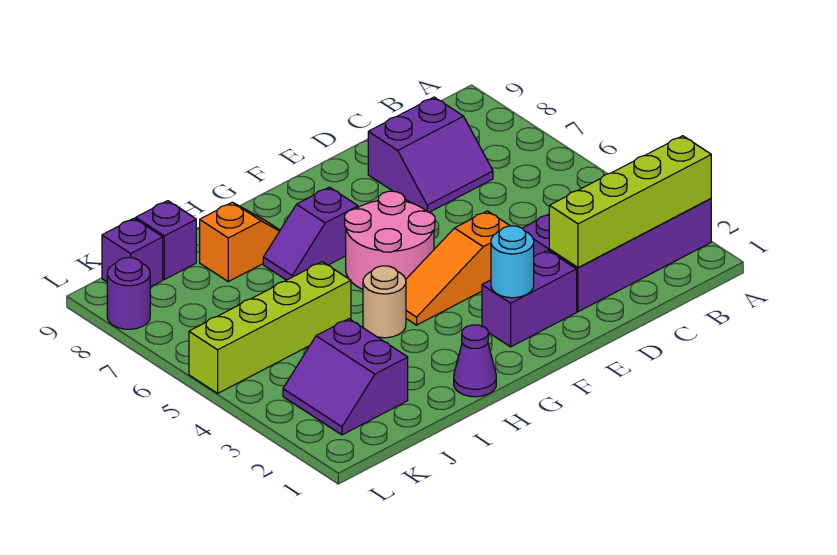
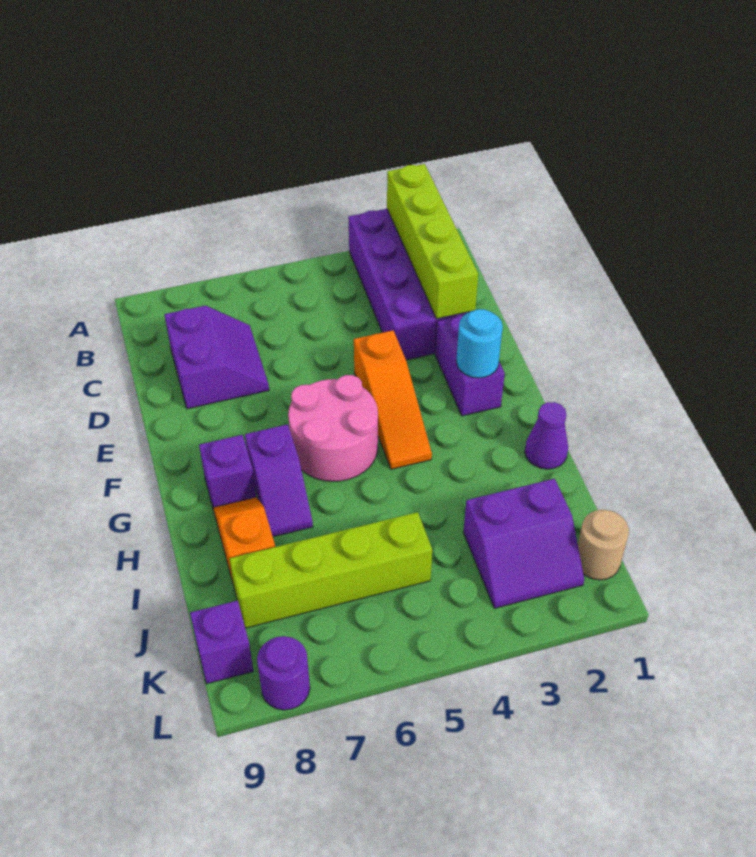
tan 1x1 round brick [363,266,406,338] -> tan 1x1 round brick moved to [578,510,629,580]
lime 1x4 brick [189,262,351,393] -> lime 1x4 brick turned to [229,512,432,628]
purple 1x1 brick [136,201,196,279] -> purple 1x1 brick moved to [199,435,256,507]

